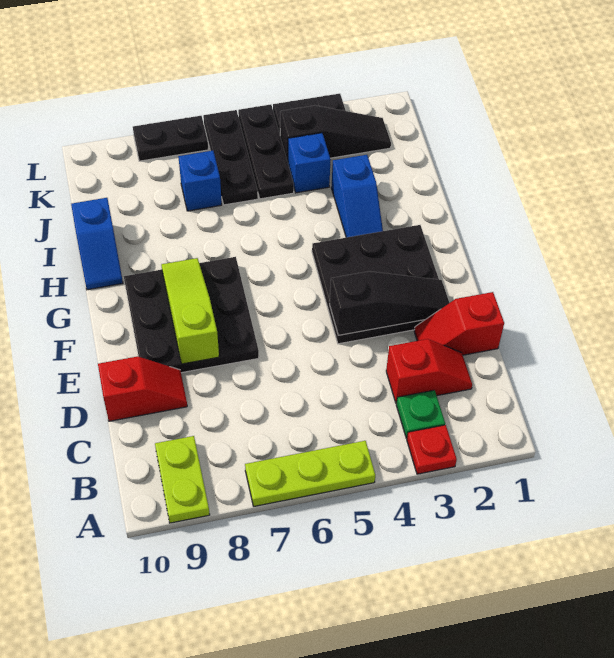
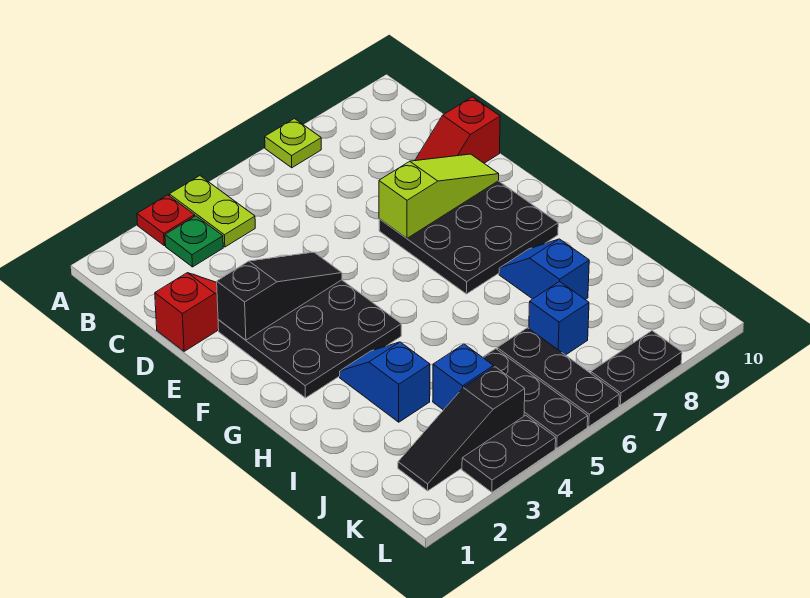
lime 1x3 plate [245,441,375,506] -> lime 1x1 plate [265,119,321,168]
lime 1x2 plate [155,436,210,523] -> lime 1x2 plate moved to [169,176,255,247]
red 1x2 slope [386,339,472,403] -> none
black 1x3 slope [330,271,449,335] -> black 1x3 slope turned to [217,252,342,340]
lime 1x3 slope [161,258,219,364] -> lime 1x3 slope turned to [379,154,499,238]
blue 1x2 slope [71,198,123,290] -> blue 1x2 slope moved to [499,239,589,300]

